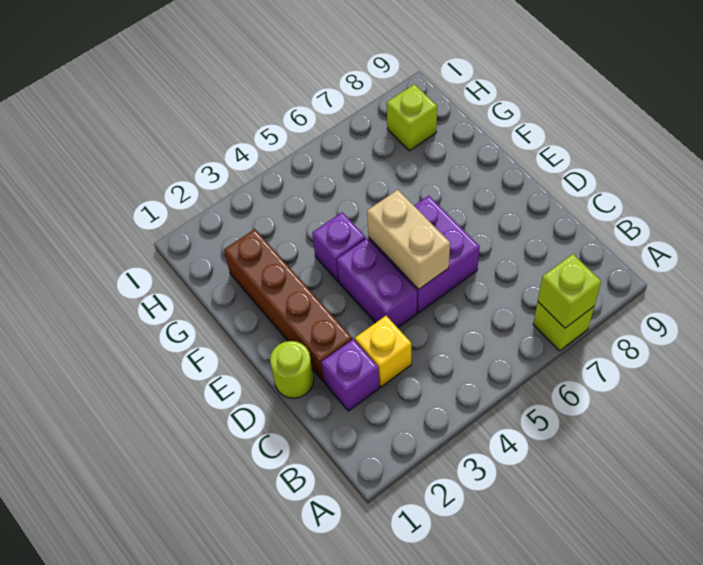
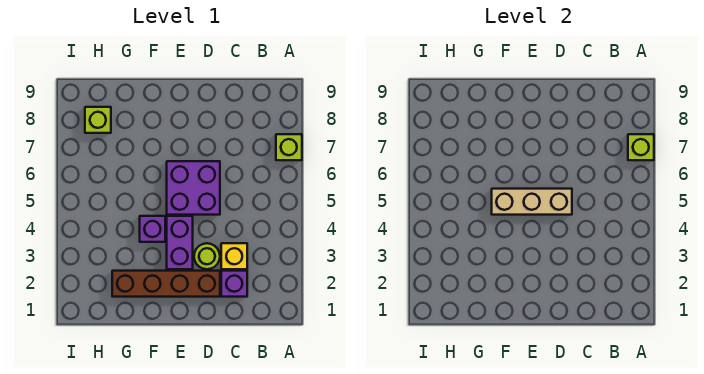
lime 1x1 round brick [270,341,314,398] -> lime 1x1 round brick moved to [194,243,220,269]
purple 1x2 brick [337,238,417,328] -> purple 1x2 brick turned to [167,216,193,269]
tan 1x2 brick [367,190,450,289] -> tan 1x3 brick [492,189,572,215]

